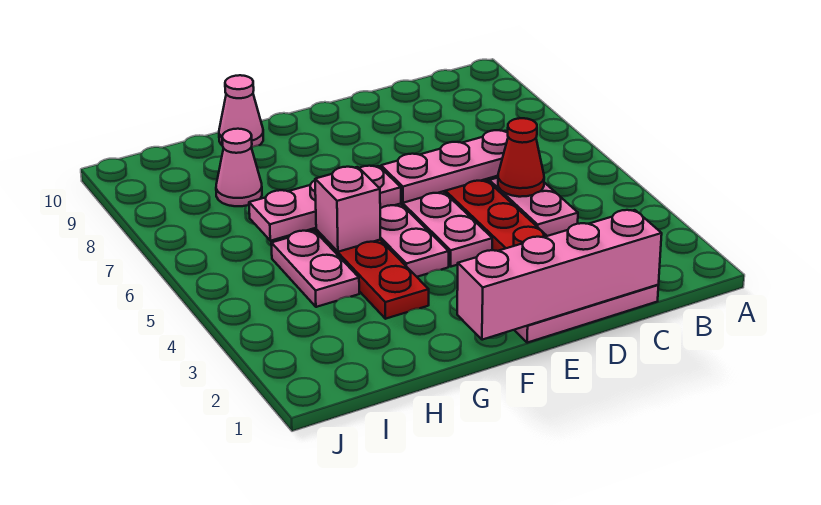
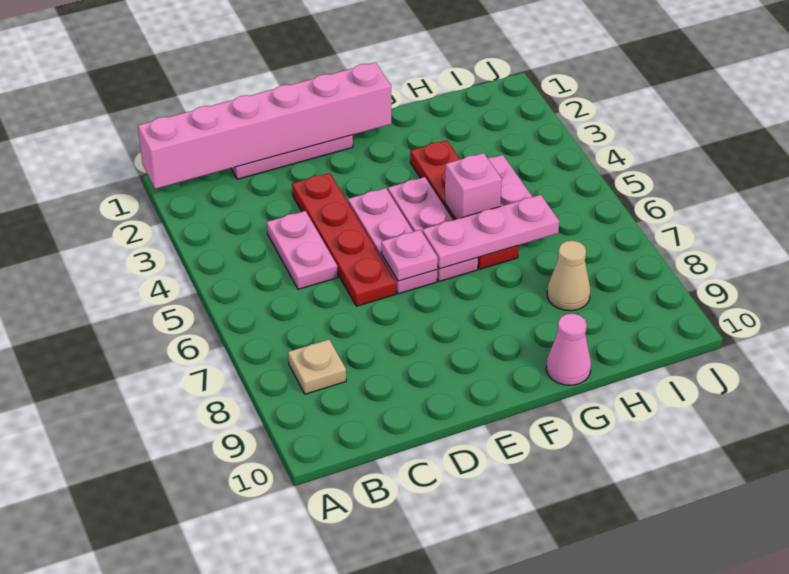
none -> tan 1x1 plate [288,340,346,394]
pink 1x4 brick [457,210,662,340] -> pink 1x6 brick [138,62,391,189]
red 1x1 cone [498,118,544,197] -> none
pink 1x3 plate [381,130,508,203] -> pink 1x1 plate [381,230,438,281]
pink 1x1 cone [216,129,262,206] -> tan 1x1 cone [547,241,590,311]

